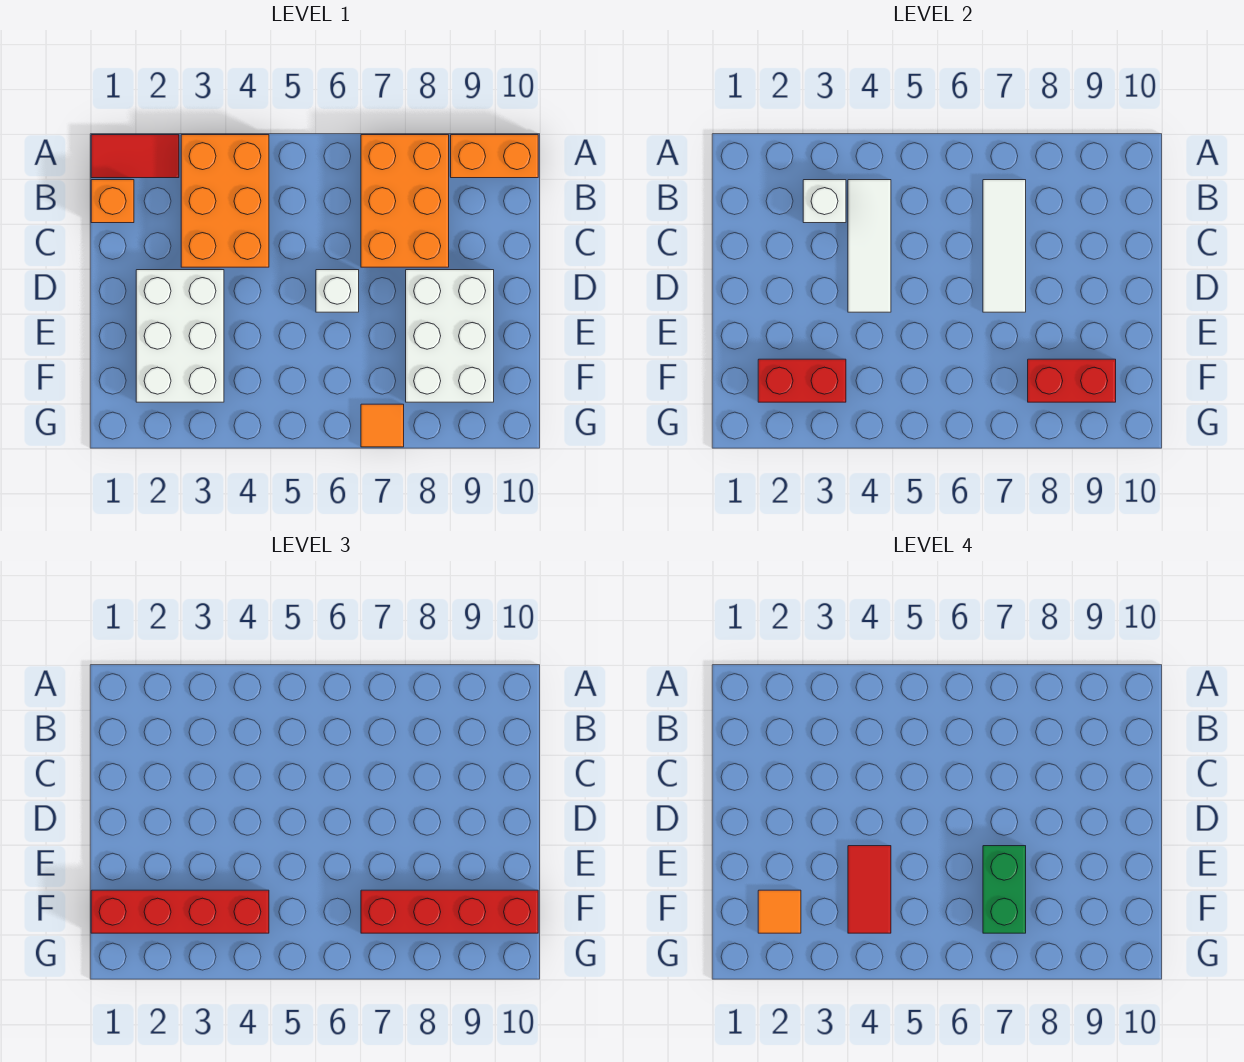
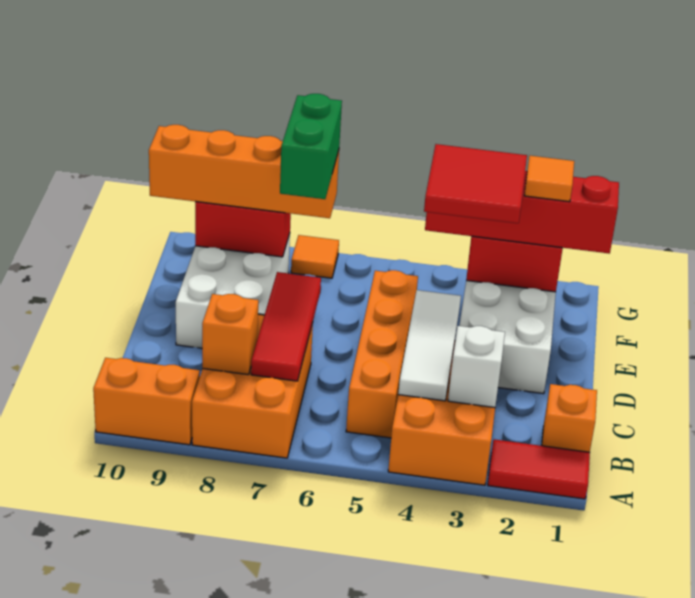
none -> orange 1x4 brick [346,270,418,438]
white 1x3 tile [983,180,1026,312] -> red 1x3 tile [251,272,321,381]
none -> orange 1x1 brick [202,294,258,375]
white 1x1 brick [316,270,359,312] -> none
red 1x2 tile [848,846,891,933] -> red 2x2 tile [424,144,527,223]
red 1x4 brick [361,890,538,933] -> orange 1x4 brick [149,125,339,218]

